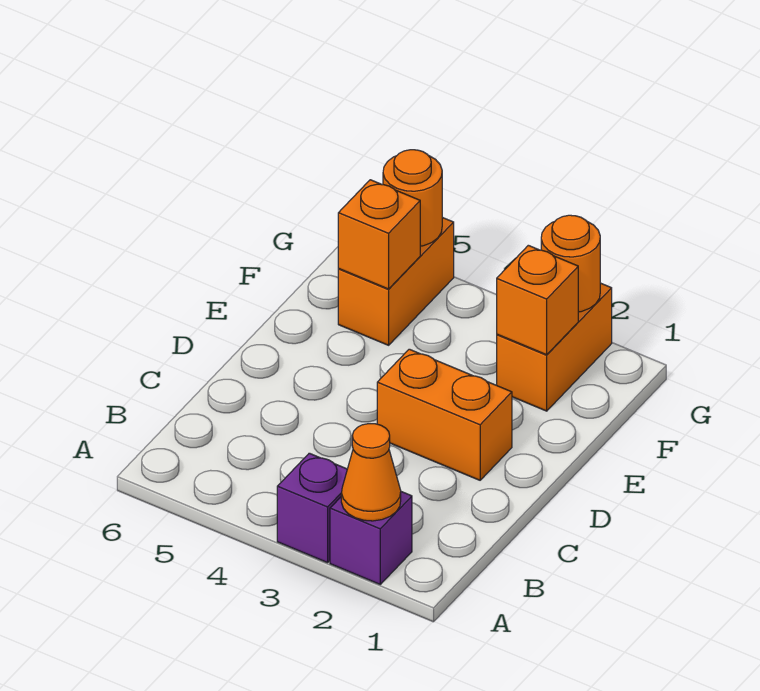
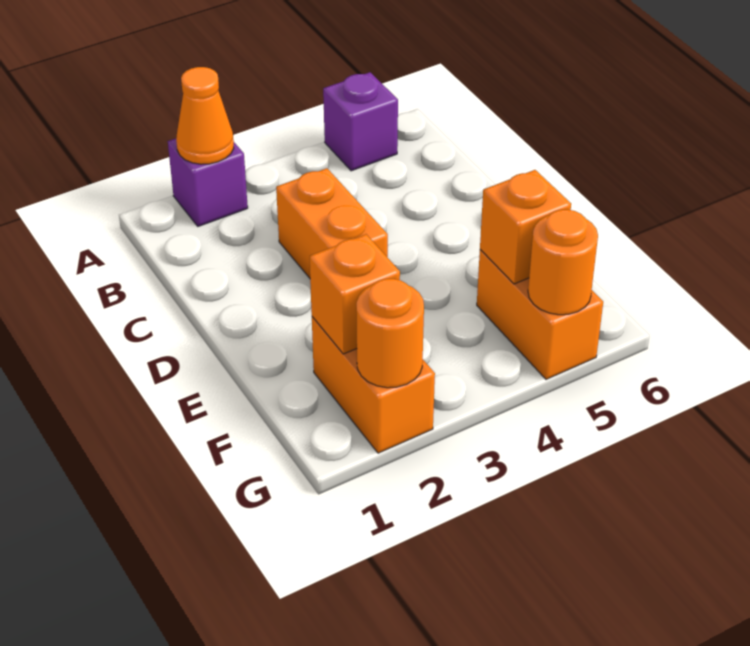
purple 1x1 brick [277,453,347,563] -> purple 1x1 brick moved to [323,72,398,171]
orange 1x2 brick [377,349,512,480] -> orange 1x2 brick turned to [276,168,388,278]

